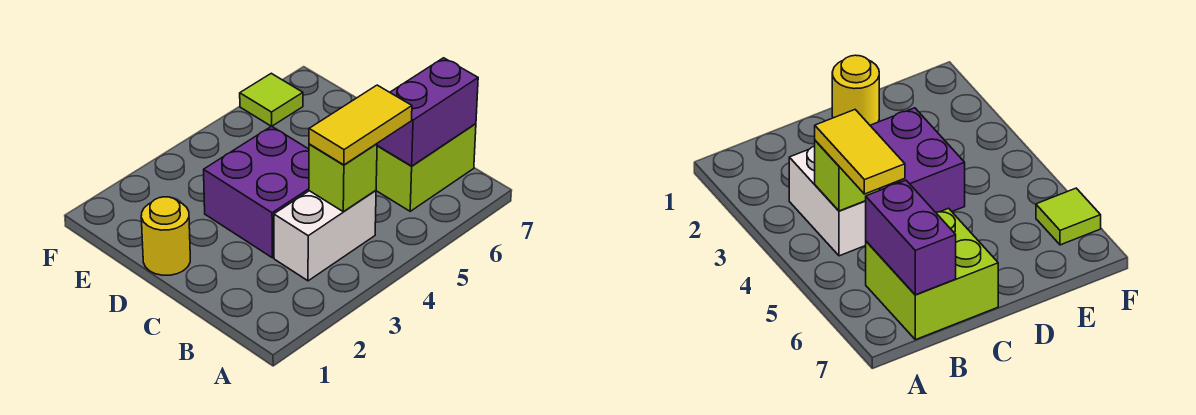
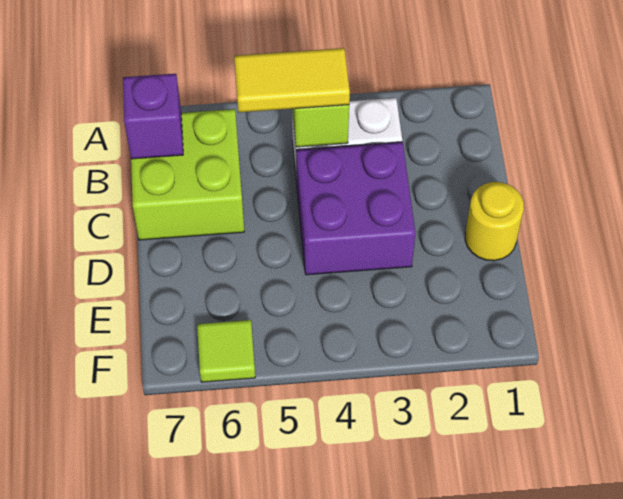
purple 1x2 brick [377,58,478,166] -> purple 1x1 brick [123,74,183,159]

